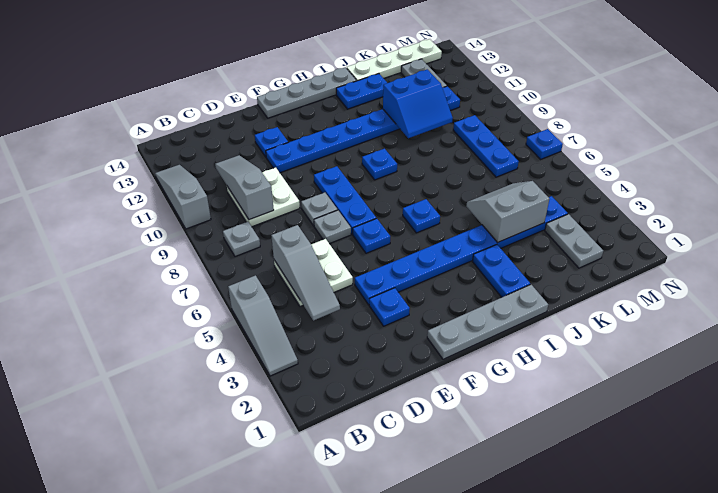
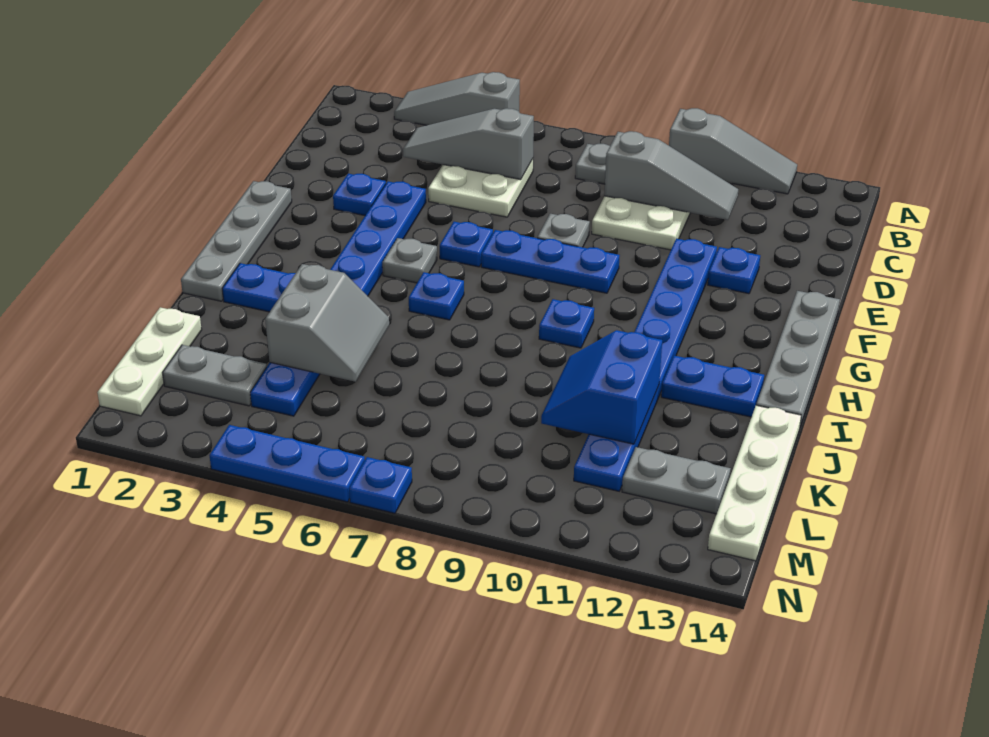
grey 1x1 plate [314,210,351,244] -> grey 1x1 plate moved to [382,238,437,283]
blue 1x2 plate [336,74,387,109] -> blue 1x2 plate turned to [661,356,764,417]
none -> white 1x3 plate [97,307,202,416]
blue 1x3 plate [453,115,519,177] -> blue 1x3 plate moved to [209,425,365,502]

